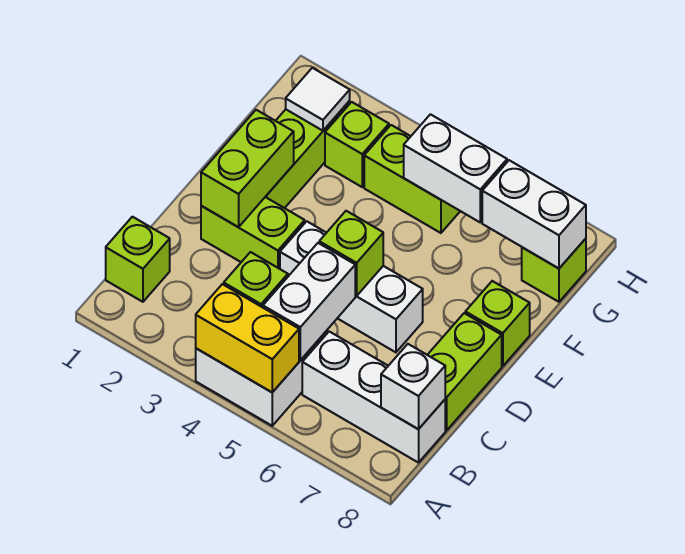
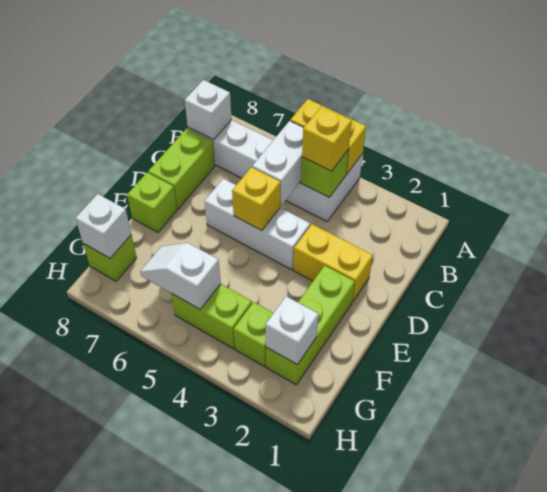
lime 1x1 brick [106,217,170,302] -> none
none -> yellow 1x1 brick [302,106,352,171]
lime 1x2 brick [201,197,305,269] -> yellow 1x2 brick [293,224,373,302]
lime 1x2 brick [201,110,294,227] -> none
lime 1x1 brick [319,211,383,296] -> yellow 1x1 brick [232,167,281,231]
white 1x1 tile [286,68,350,131] -> white 1x1 brick [266,296,319,364]
white 1x2 brick [404,114,507,222] -> white 1x2 slope [140,243,221,309]
white 1x2 brick [482,160,586,268] -> white 1x1 brick [75,194,131,258]

